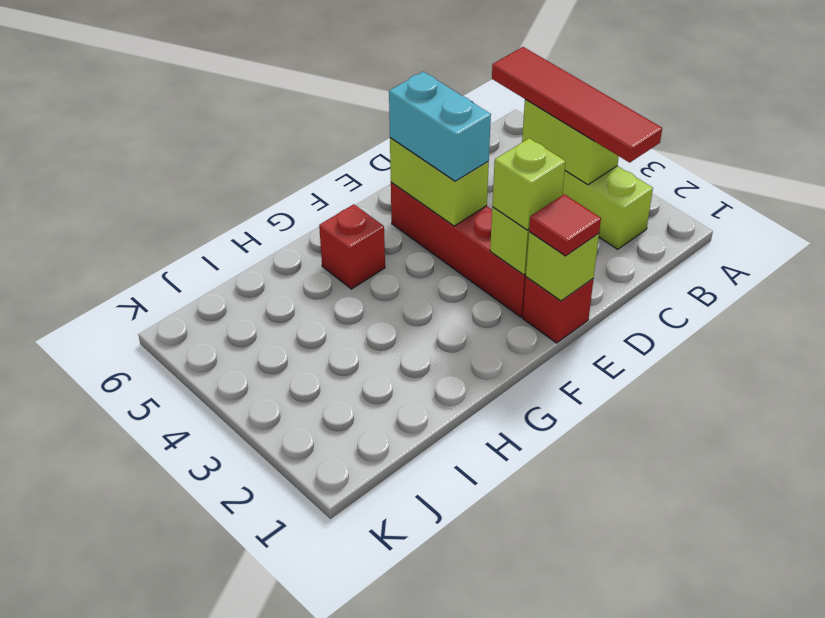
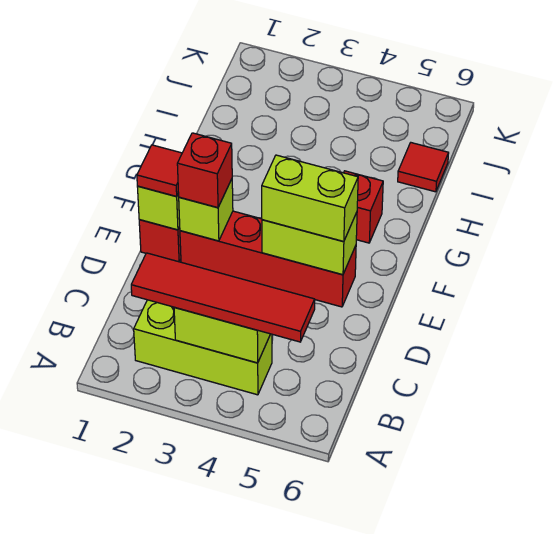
lime 1x1 brick [492,138,565,230] -> red 1x1 brick [177,133,232,208]
cyan 1x2 brick [389,72,491,181] -> lime 1x2 brick [262,155,358,242]
none -> red 1x1 tile [398,143,449,192]

